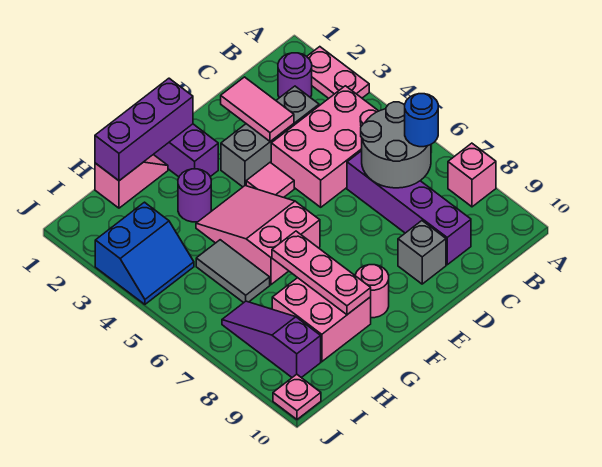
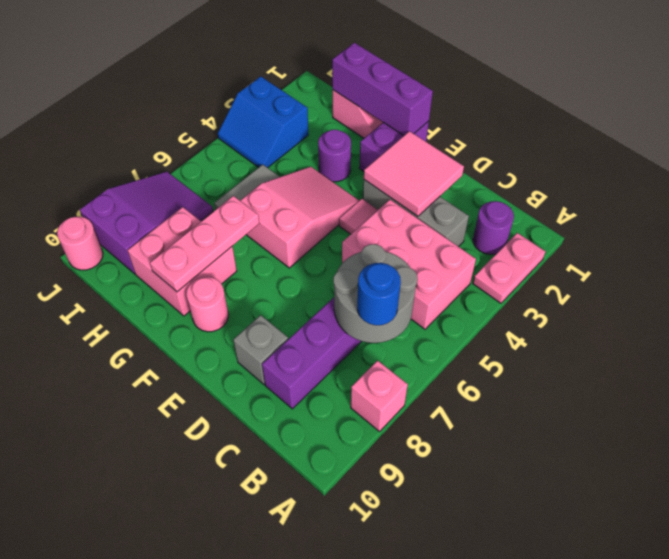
pink 1x2 tile [221,77,294,141] -> pink 2x2 tile [364,131,464,216]
purple 1x3 slope [222,301,321,378] -> purple 2x3 slope [80,172,213,274]
pink 1x1 plate [273,374,321,419] -> pink 1x1 round brick [57,216,103,270]

